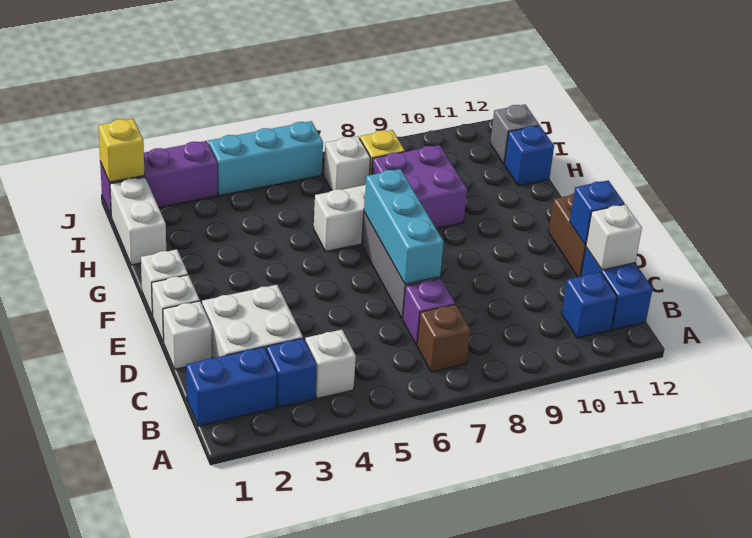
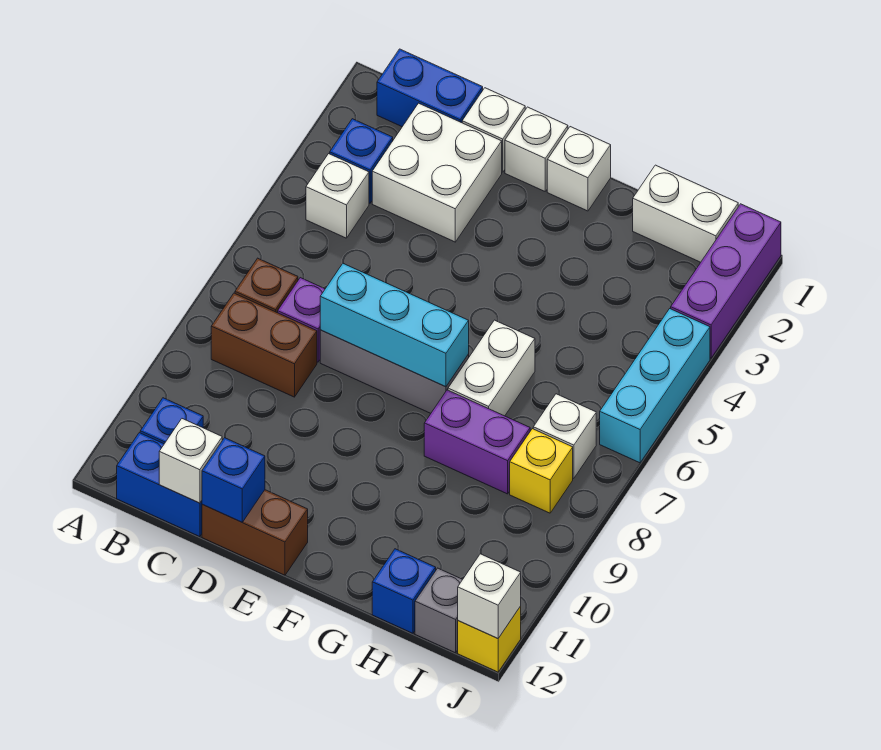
blue 1x2 brick [186,347,277,426] -> blue 1x2 brick turned to [377,49,483,127]
none -> brown 1x2 brick [211,293,317,397]
purple 2x2 brick [372,145,467,229] -> purple 1x2 brick [424,390,530,494]
yellow 1x1 brick [98,119,145,182] -> yellow 1x1 brick moved to [458,606,521,672]
none -> white 1x1 brick [458,554,521,638]

